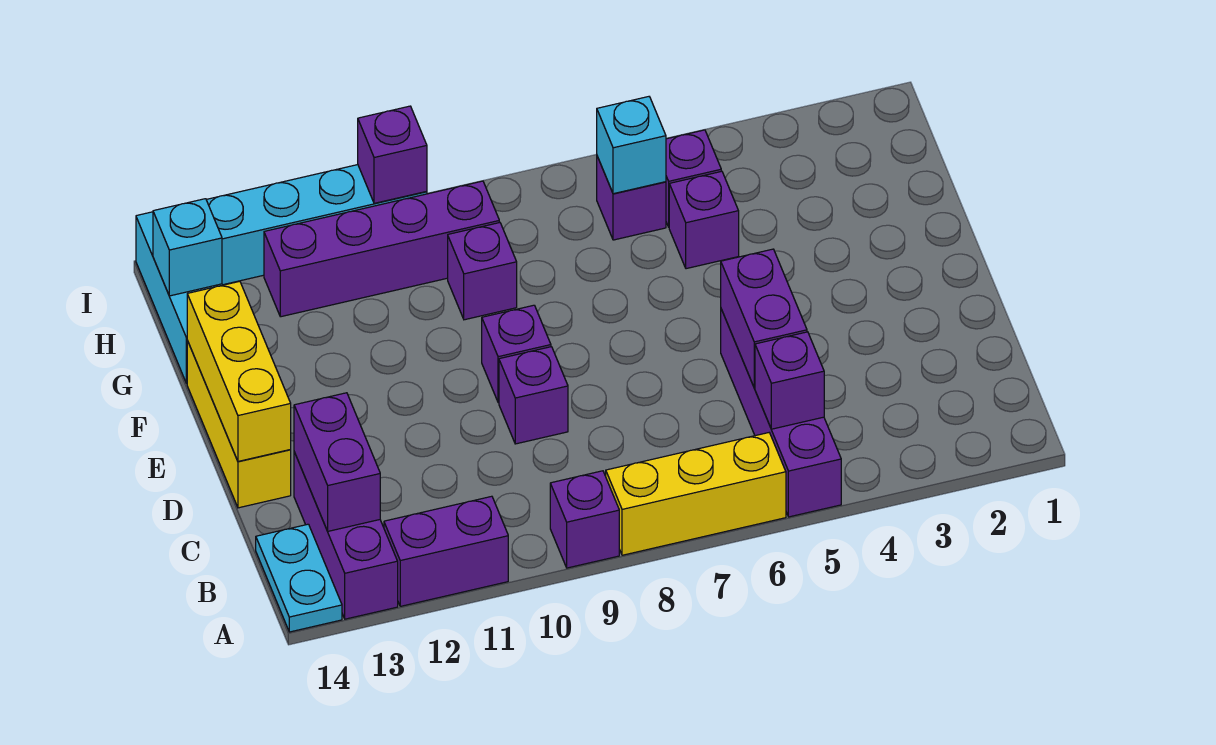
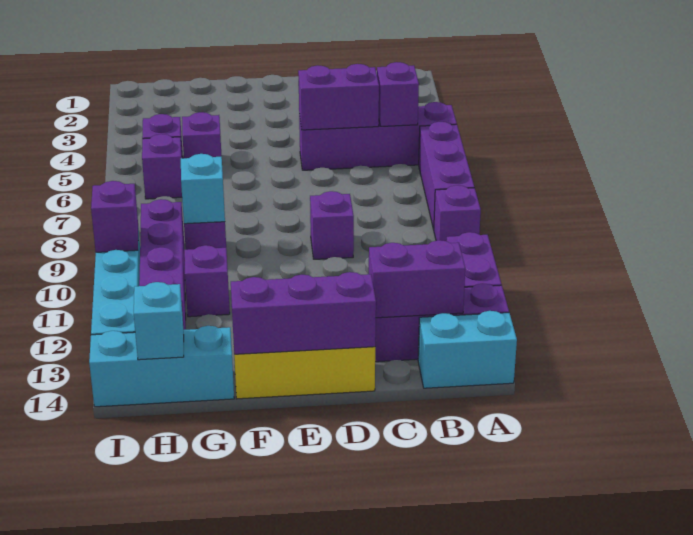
yellow 1x3 brick [606,433,786,555] -> purple 1x3 brick [419,122,474,229]
cyan 1x2 plate [256,524,342,632] -> cyan 1x2 brick [418,311,517,388]
yellow 1x3 brick [187,281,291,461] -> purple 1x3 brick [231,272,376,354]
purple 1x1 brick [482,305,551,403] -> purple 1x1 brick moved to [184,245,230,317]
cyan 1x1 brick [597,97,666,194] -> cyan 1x1 brick moved to [181,154,225,224]

